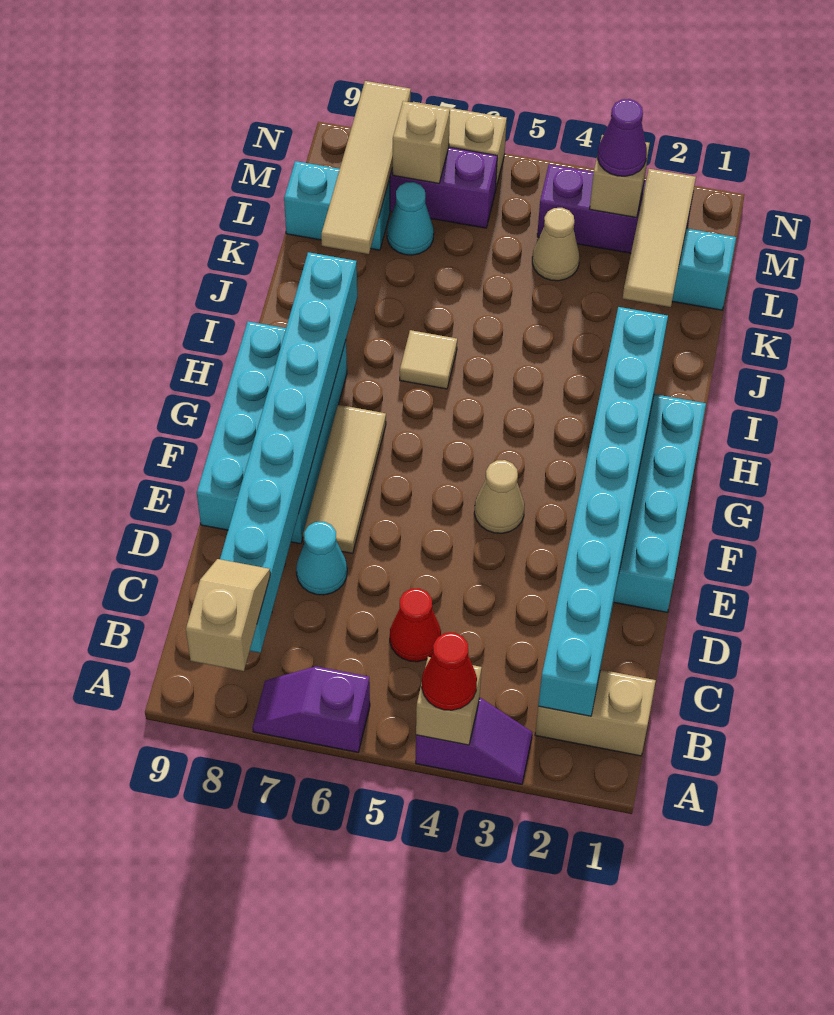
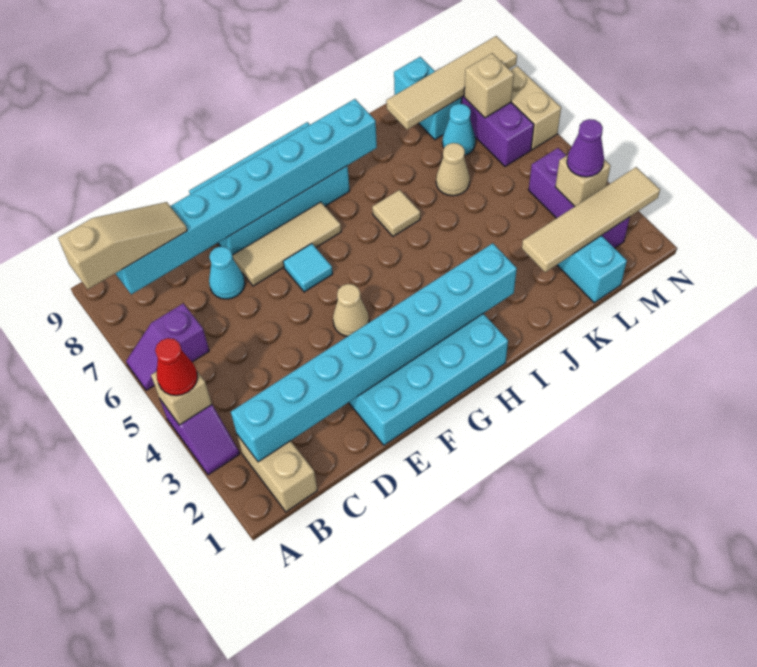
purple 1x2 slope [253,666,370,752] -> purple 1x2 slope turned to [126,303,209,390]
tan 1x2 slope [186,559,270,671] -> tan 1x3 slope [58,202,187,289]
red 1x1 cone [390,588,441,662] -> none
none -> cyan 1x1 tile [283,244,333,292]
tan 1x3 tile [623,169,696,307] -> tan 1x4 tile [522,167,660,272]
tan 1x1 cone [532,208,580,281] -> tan 1x1 cone moved to [436,143,470,196]

